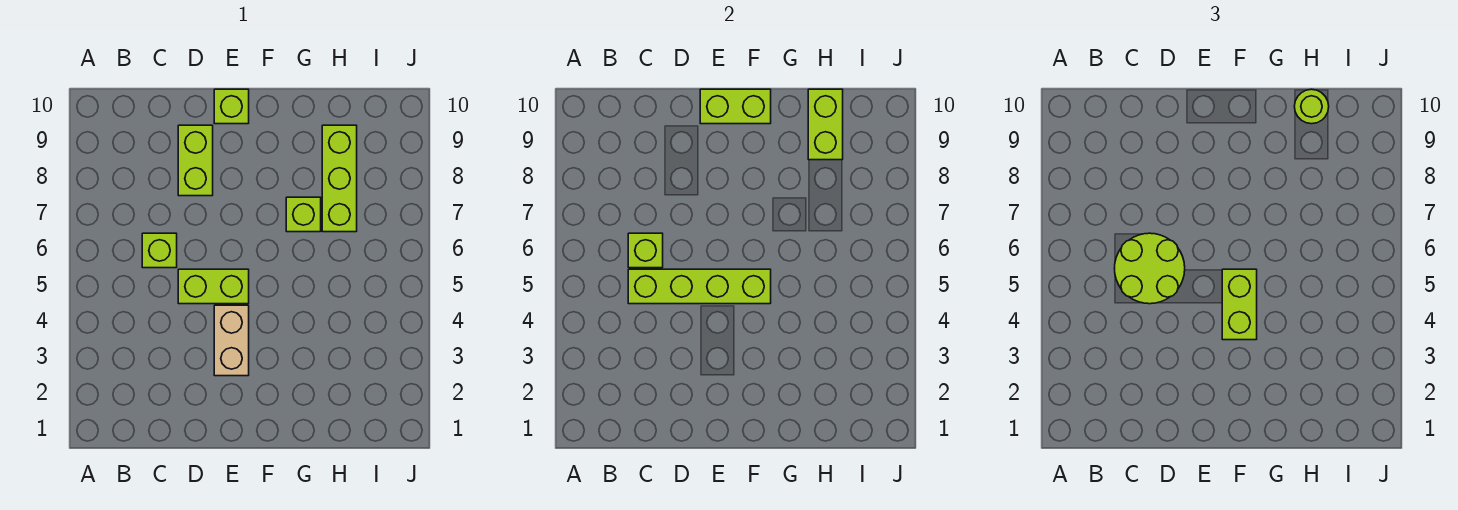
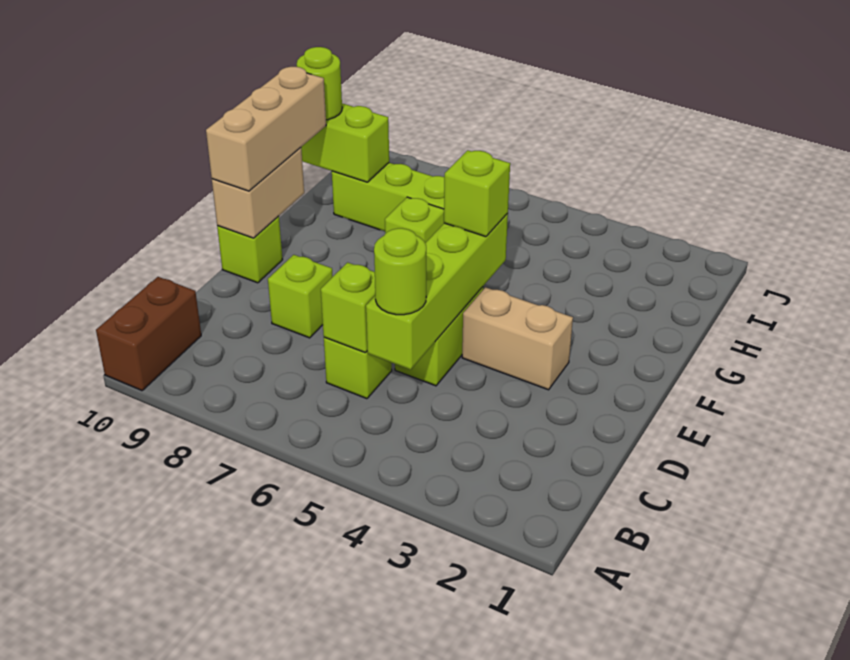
none -> brown 1x2 brick [96,277,201,391]
lime 2x2 round brick [1115,233,1185,304] -> lime 1x1 round brick [374,228,426,315]
lime 1x2 brick [178,125,213,196] -> lime 1x1 brick [268,255,333,338]
lime 1x2 brick [700,89,771,124] -> tan 1x2 brick [212,148,304,238]
none -> tan 1x3 brick [206,67,326,191]
lime 1x2 brick [1222,269,1257,340] -> lime 1x1 brick [444,150,510,237]

